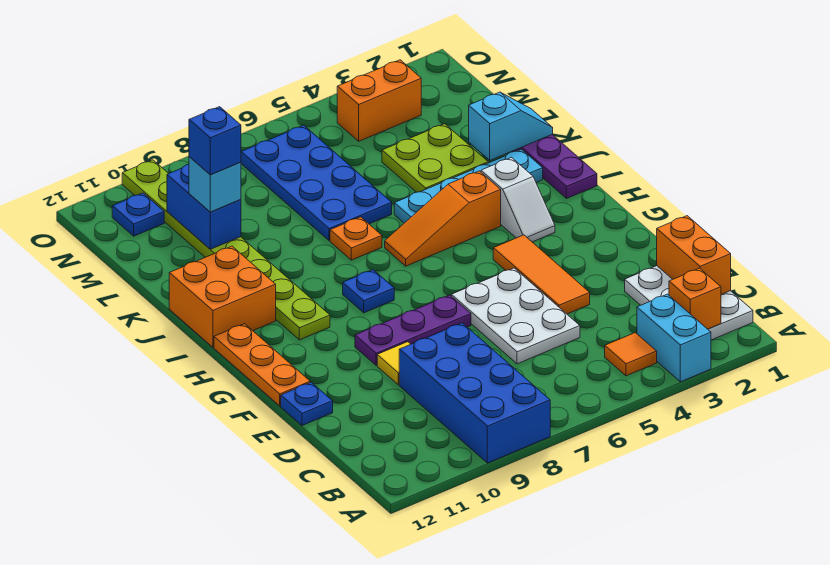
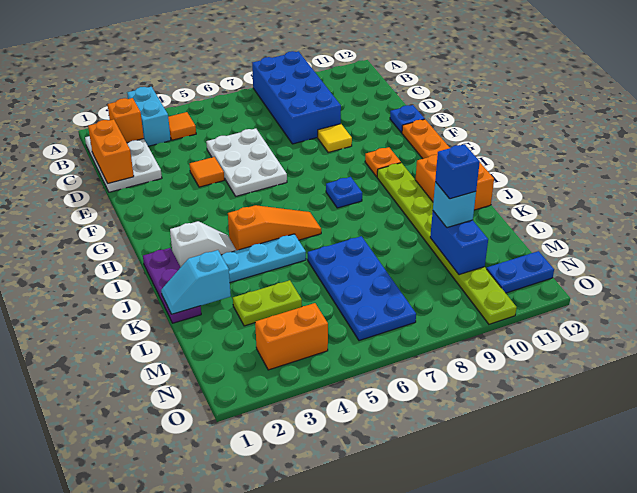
orange 1x3 tile [493,235,590,314] -> orange 1x1 tile [190,157,224,187]
purple 1x3 plate [355,295,471,365] -> none
white 1x2 slope [481,158,555,242] -> white 1x2 slope turned to [170,221,236,267]
orange 1x1 plate [330,217,382,260] -> orange 1x1 plate moved to [365,147,401,177]
lime 2x2 plate [382,124,488,192] -> lime 1x2 plate [233,280,302,326]
blue 1x1 plate [112,193,164,236] -> blue 1x2 plate [487,251,554,293]

